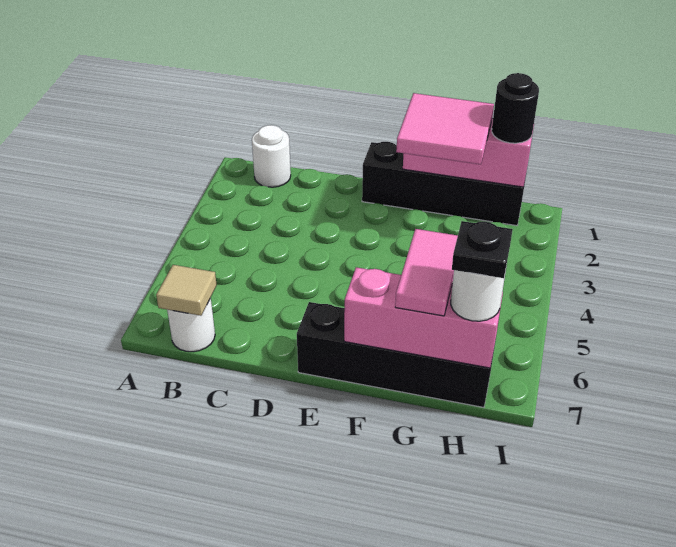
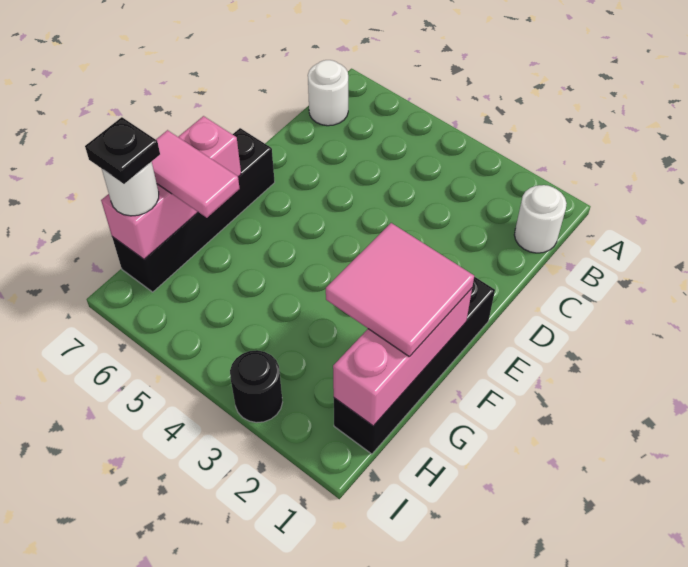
tan 1x1 tile [156,265,217,316] -> none
black 1x1 round brick [492,73,539,143] -> black 1x1 round brick moved to [230,350,283,423]

